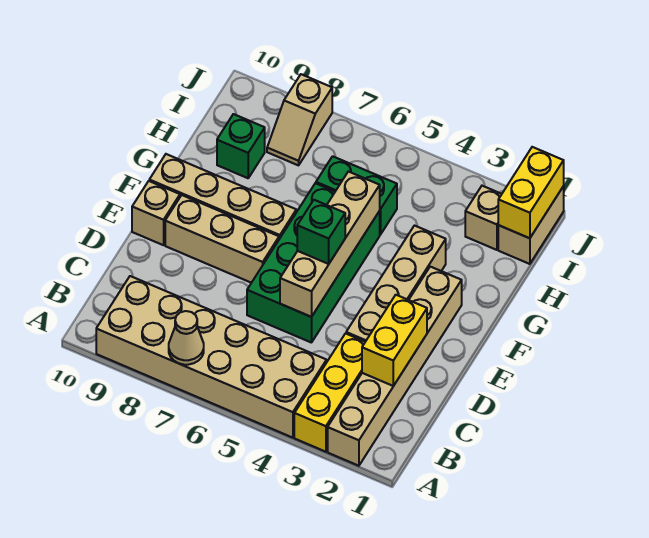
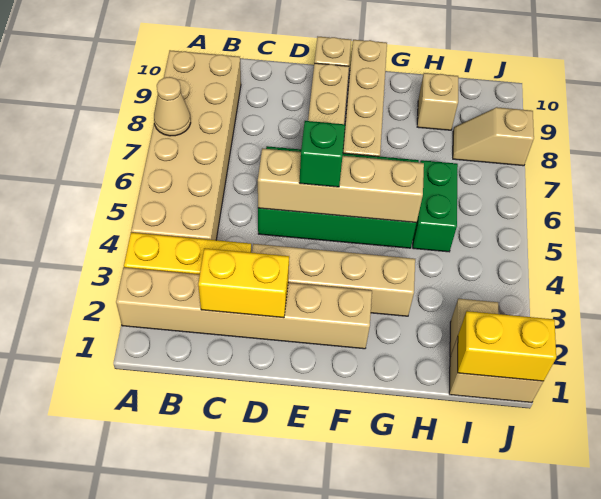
green 1x1 brick [217,114,265,178] -> tan 1x1 brick [417,73,458,130]

